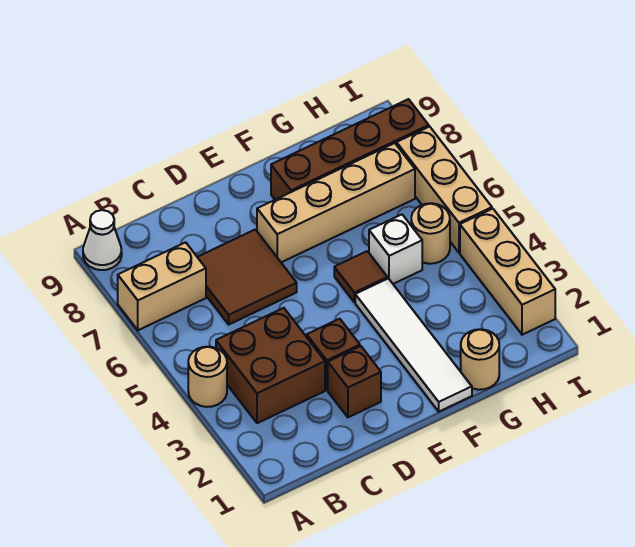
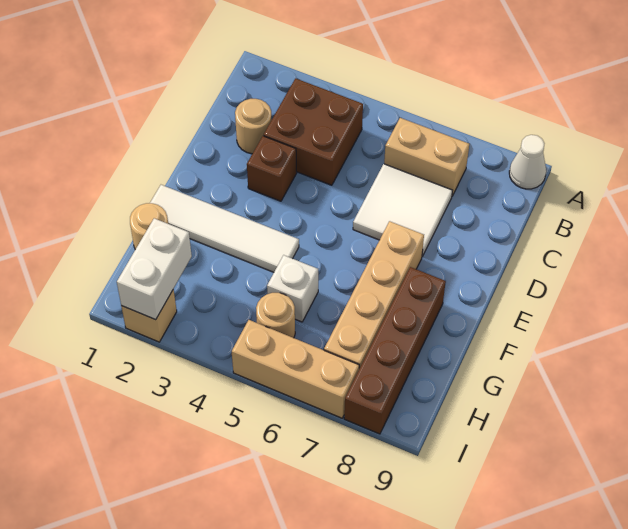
tan 1x1 round brick [188,347,227,407] -> tan 1x1 round brick moved to [235,99,272,154]
tan 1x2 brick [118,242,206,330] -> tan 1x2 brick turned to [384,118,469,196]
brown 2x2 tile [198,229,297,324] -> white 2x2 tile [353,164,453,256]
brown 1x1 brick [328,346,381,417] -> none
brown 1x1 tile [334,251,387,302] -> none
none -> white 1x2 brick [117,218,192,320]
tan 1x3 brick [460,209,555,335] -> tan 1x1 brick [121,289,177,342]

